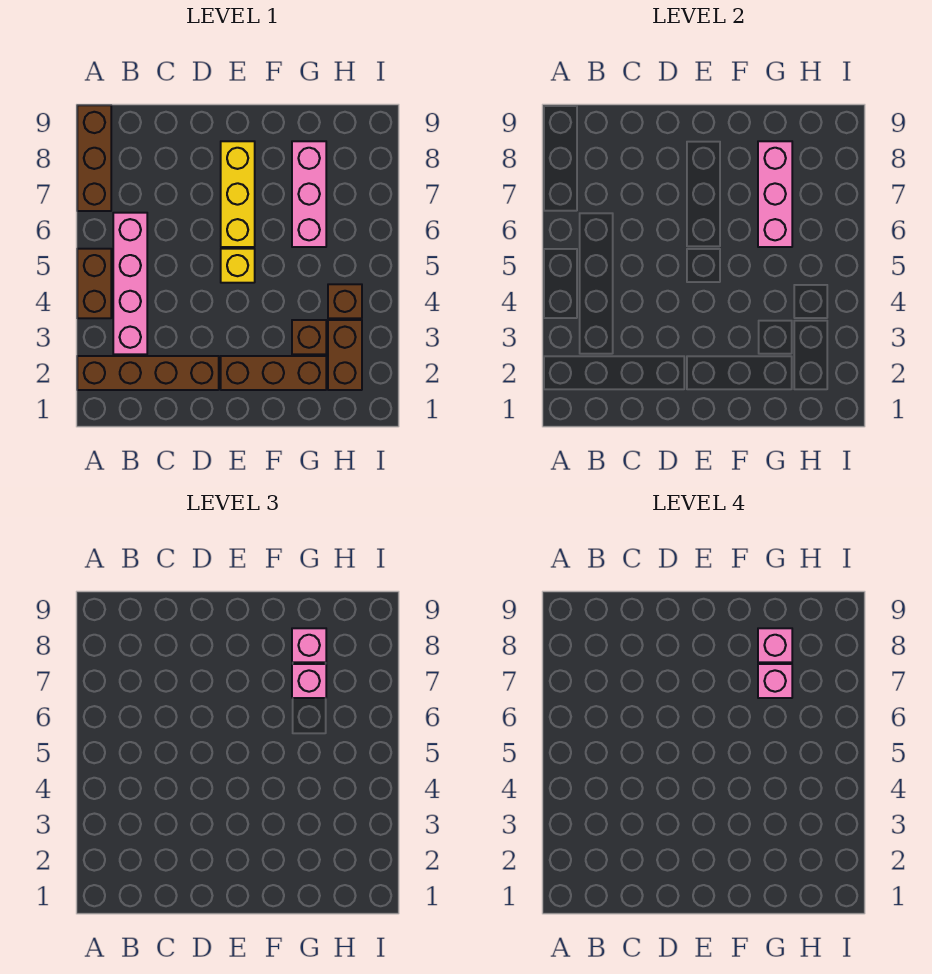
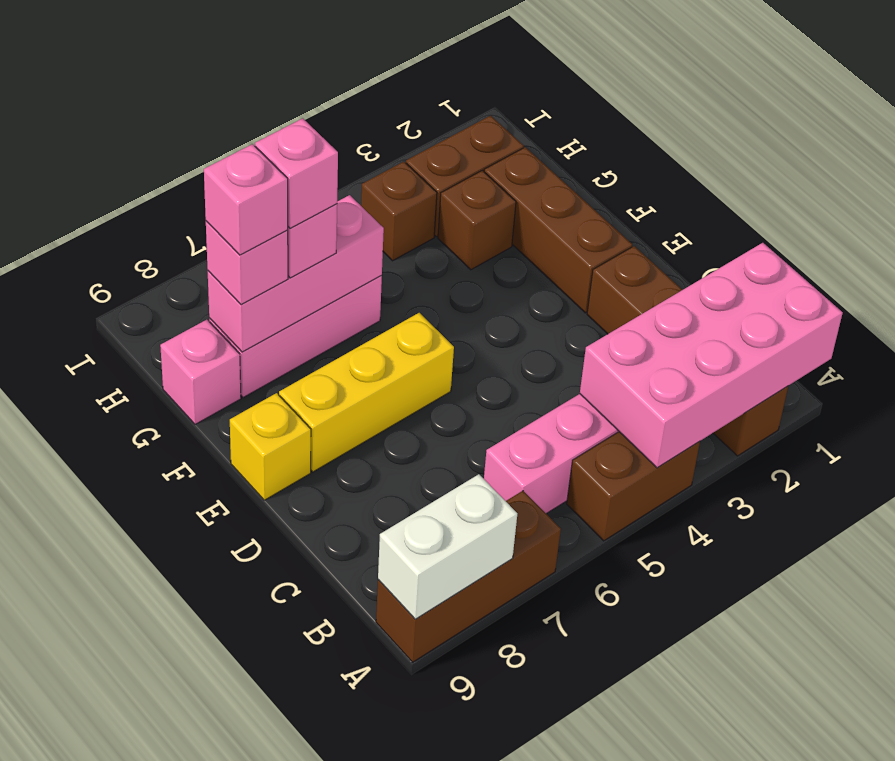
none -> pink 2x4 brick [580,243,843,468]
none -> white 1x2 brick [378,474,517,619]
yellow 1x1 brick [221,249,255,283] -> yellow 1x1 brick moved to [230,393,311,500]
none -> pink 1x1 brick [160,320,241,424]

